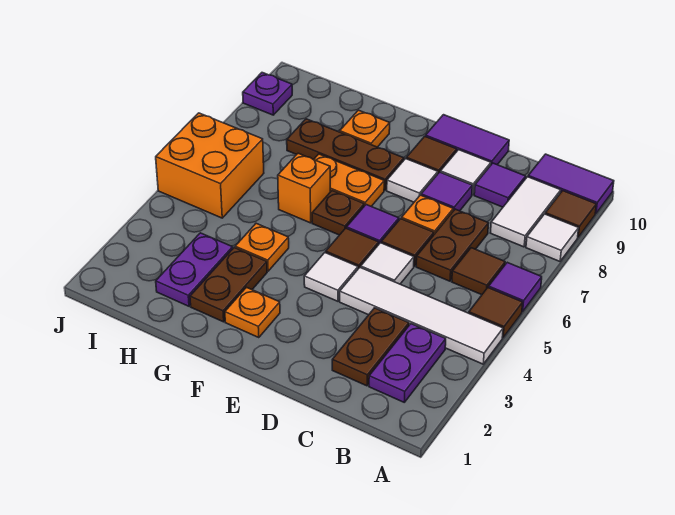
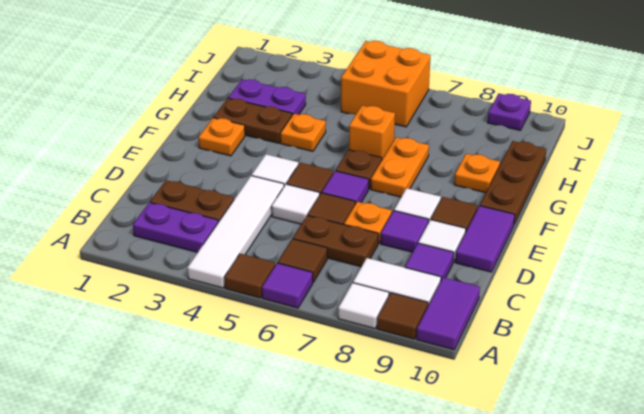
brown 1x3 plate [287,119,404,190] -> brown 1x3 plate moved to [480,141,546,224]

